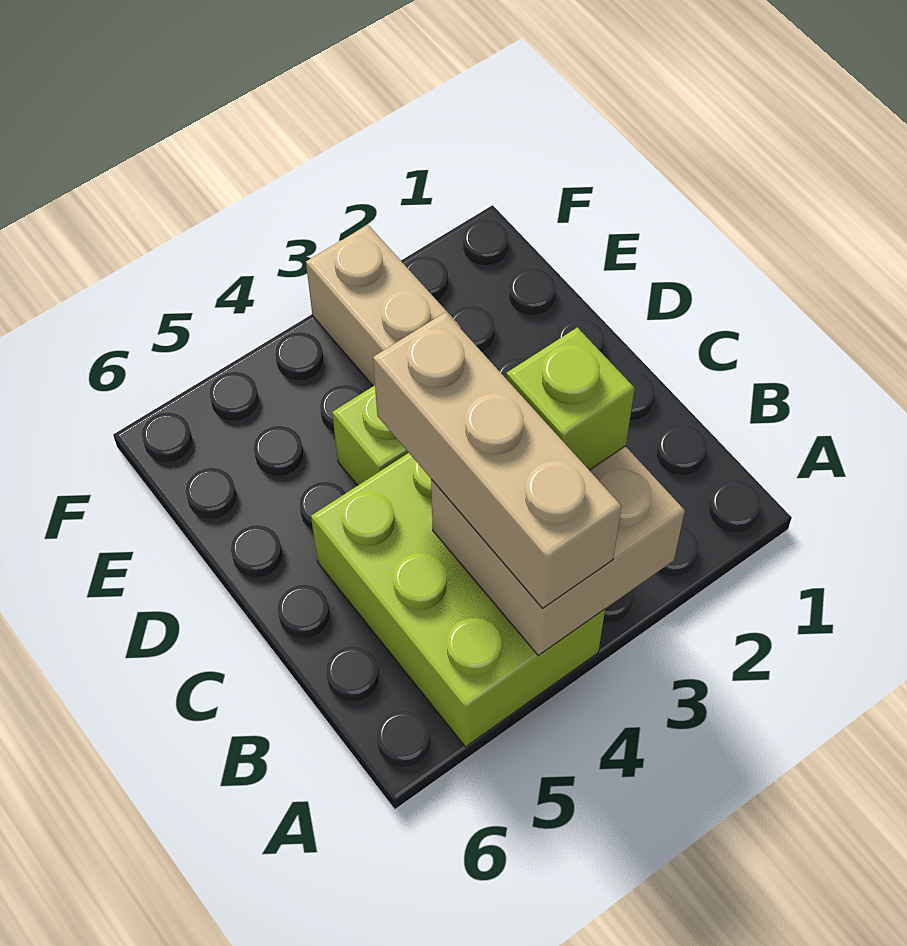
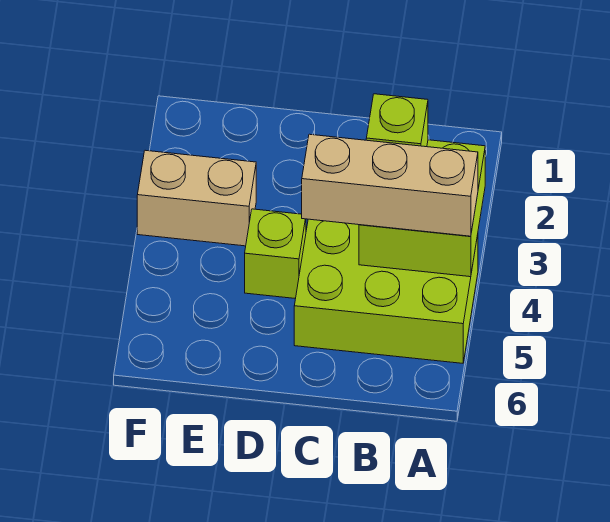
tan 2x2 brick [431,446,685,656] -> lime 2x2 brick [359,140,485,277]

